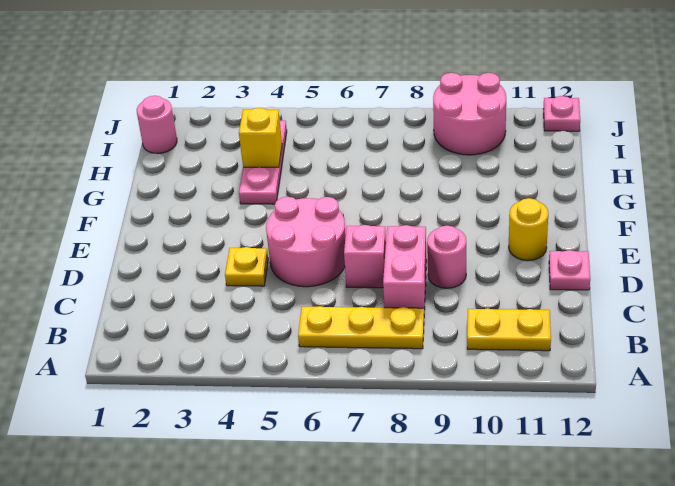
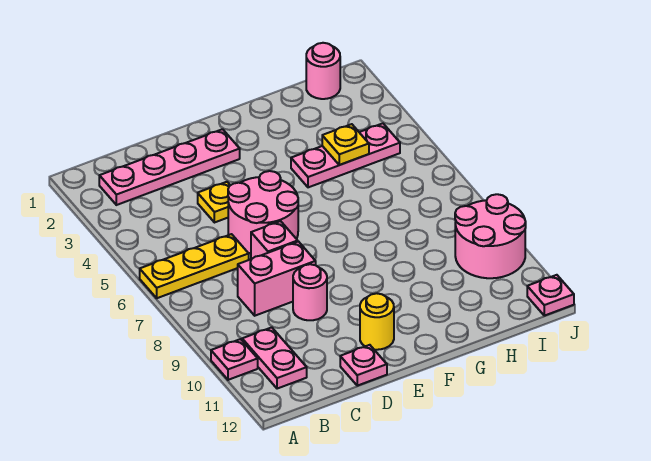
none -> pink 1x1 plate [211,339,258,380]
none -> pink 1x4 plate [99,129,240,205]
yellow 1x3 plate [298,306,424,349] -> yellow 1x3 plate turned to [140,234,249,298]
yellow 1x2 plate [467,308,551,351] -> pink 1x2 plate [242,327,307,389]
yellow 1x1 brick [239,108,282,167] -> yellow 1x1 plate [322,124,369,165]

